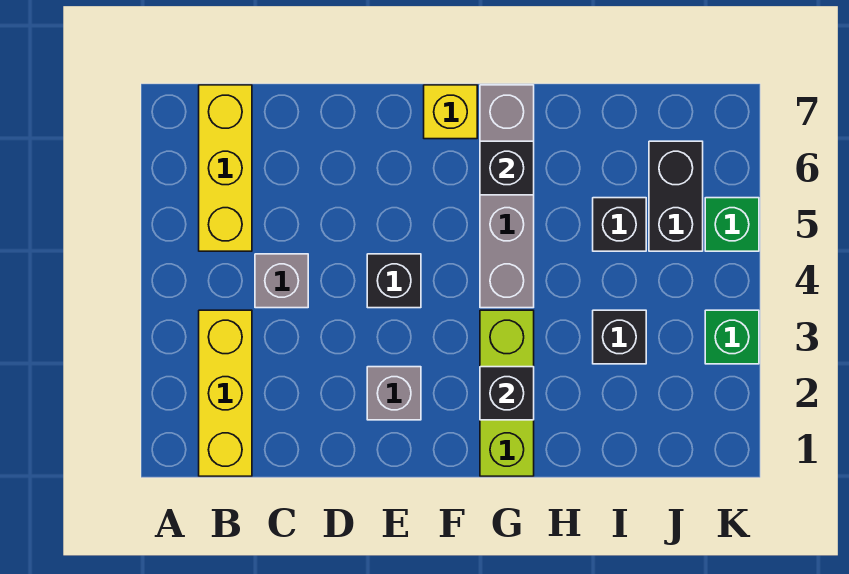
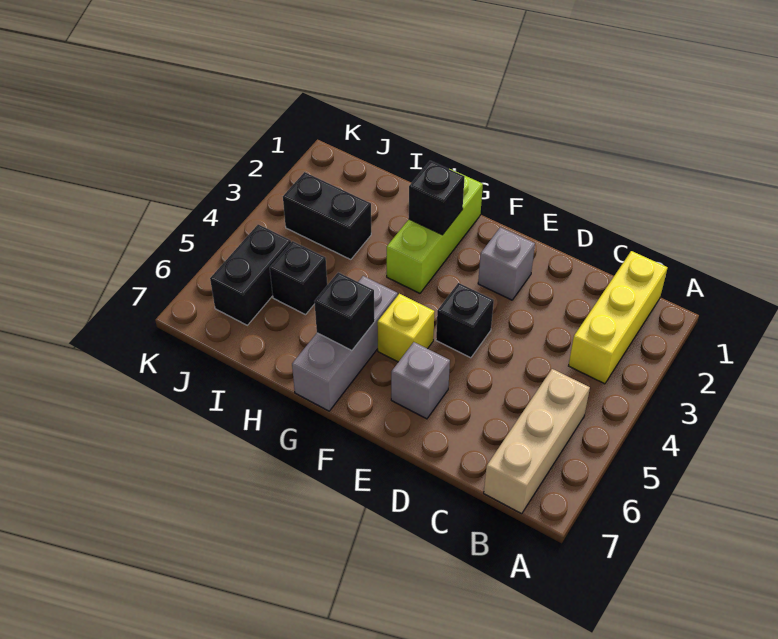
yellow 1x3 brick [199,85,252,251] -> tan 1x3 brick [484,369,590,514]
grey 1x1 brick [255,254,308,308] -> grey 1x1 brick moved to [391,342,450,419]
yellow 1x1 brick [424,85,477,139] -> yellow 1x1 brick moved to [377,294,435,362]
grey 1x4 brick [480,85,534,308] -> grey 1x3 brick [292,276,398,411]
black 1x1 brick [593,310,646,364] -> black 1x2 brick [283,172,371,260]
green 1x1 brick [705,310,759,364] -> none
green 1x1 brick [705,198,759,251] -> none

